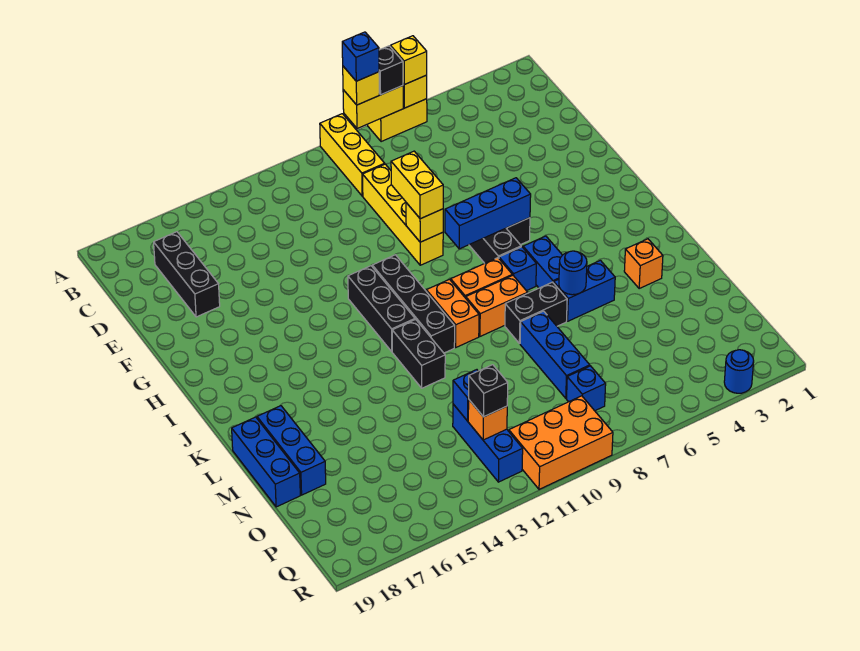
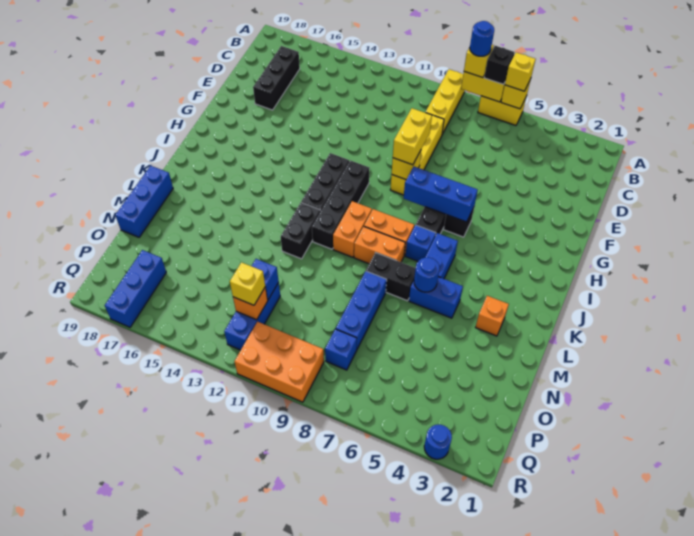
blue 1x1 brick [342,32,379,81] -> blue 1x1 round brick [470,21,494,56]
blue 1x3 brick [257,406,326,495] -> blue 1x3 brick moved to [105,250,166,327]
black 1x1 brick [469,365,508,417] -> yellow 1x1 brick [230,262,265,305]

